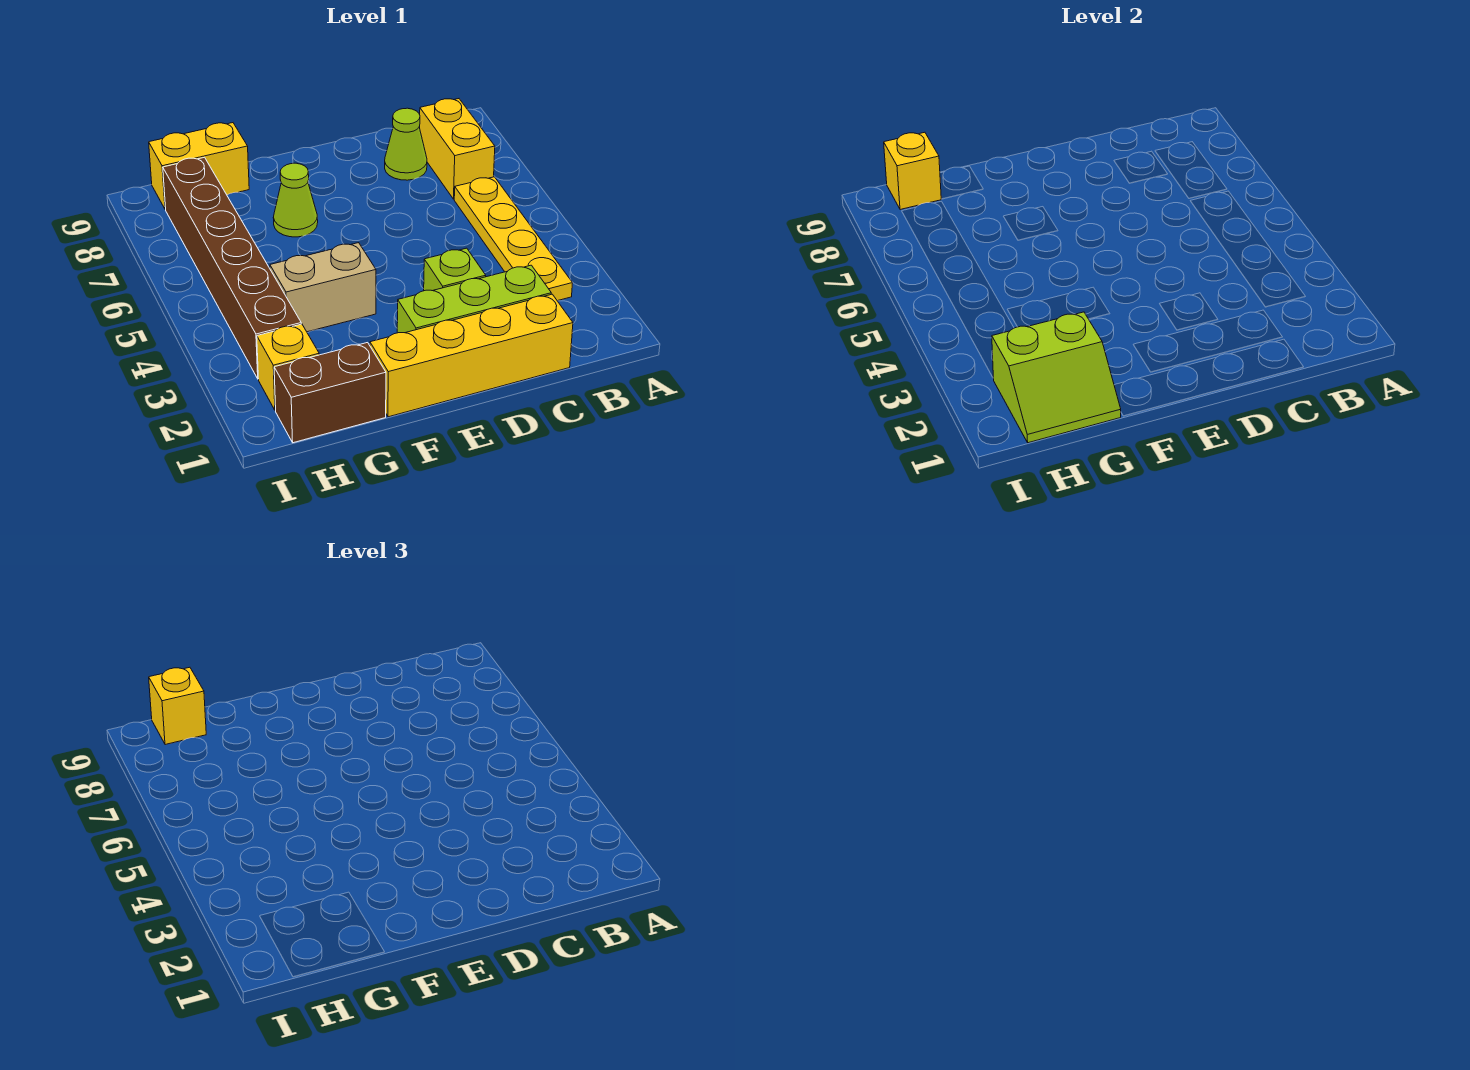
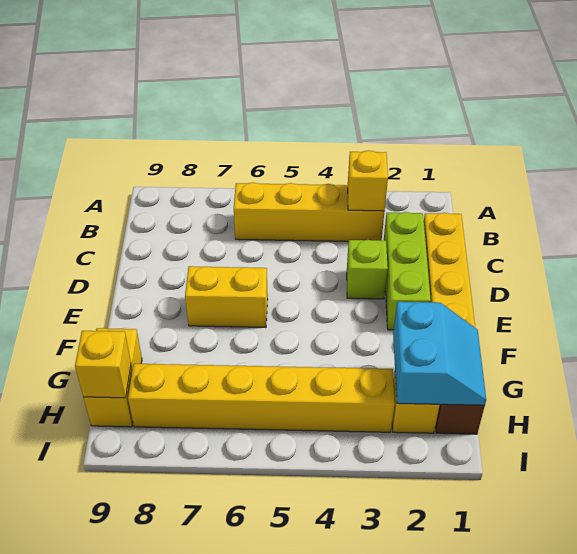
yellow 1x4 plate [454,177,572,301] -> yellow 1x4 brick [234,182,385,241]
yellow 1x2 brick [420,99,495,199] -> yellow 1x2 brick moved to [185,266,268,328]
lime 1x1 cone [385,108,427,180] -> none
tan 1x2 brick [270,243,376,332] -> none
lime 1x1 cone [273,163,318,237] -> none
lime 2x2 slope [992,312,1121,443] -> cyan 2x2 slope [393,302,486,406]
brown 1x6 brick [163,157,301,378] -> yellow 1x6 brick [128,364,395,432]
yellow 1x1 brick [149,667,206,745] -> yellow 1x1 brick moved to [348,150,388,211]

